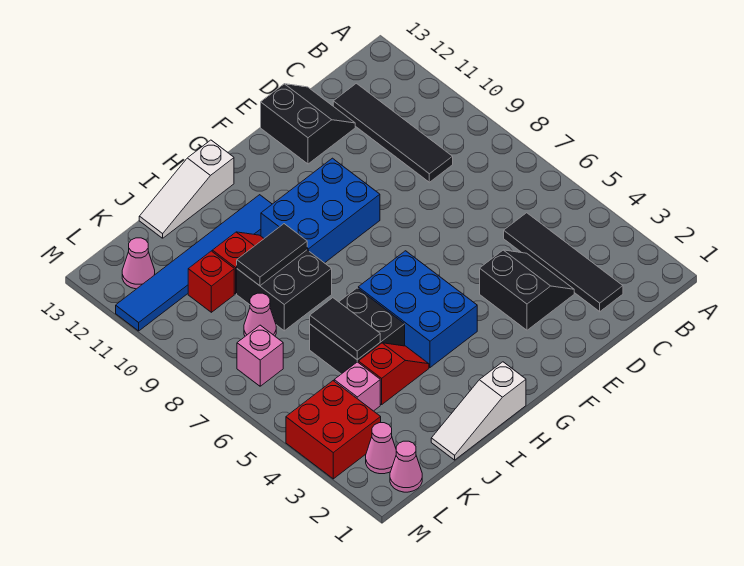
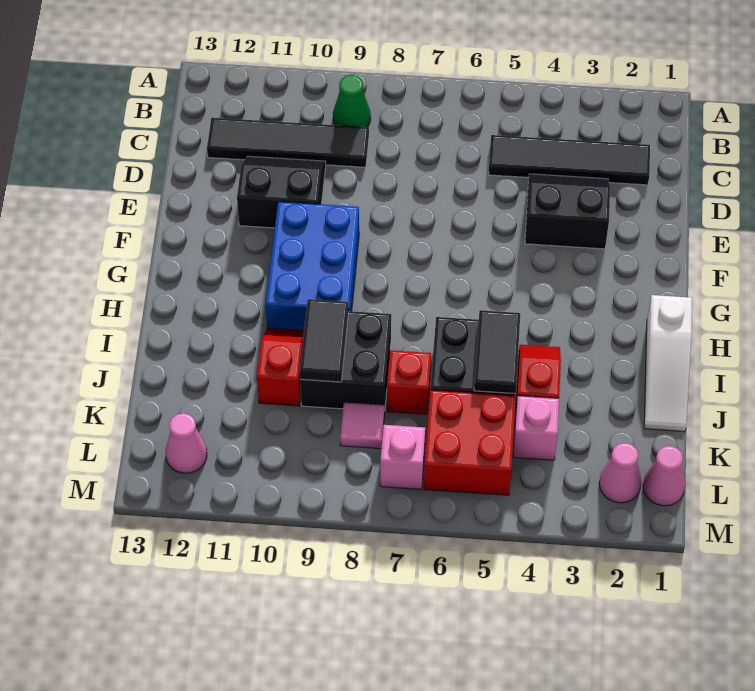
none -> green 1x1 cone [333,75,371,127]
black 2x2 slope [261,84,355,164] -> black 2x2 slope moved to [237,156,326,228]
blue 2x3 brick [358,251,477,367] -> none
blue 1x6 tile [116,195,272,331] -> none
white 1x3 slope [139,140,234,238] -> none
black 1x2 tile [310,298,380,360] -> black 1x2 tile turned to [474,310,520,394]
pink 1x1 cone [244,293,276,336] -> pink 1x1 tile [340,402,385,449]
red 1x1 brick [188,251,234,312] -> red 1x1 brick moved to [387,350,431,414]
red 2x2 brick [286,381,381,479] -> red 2x2 brick moved to [424,390,515,495]

